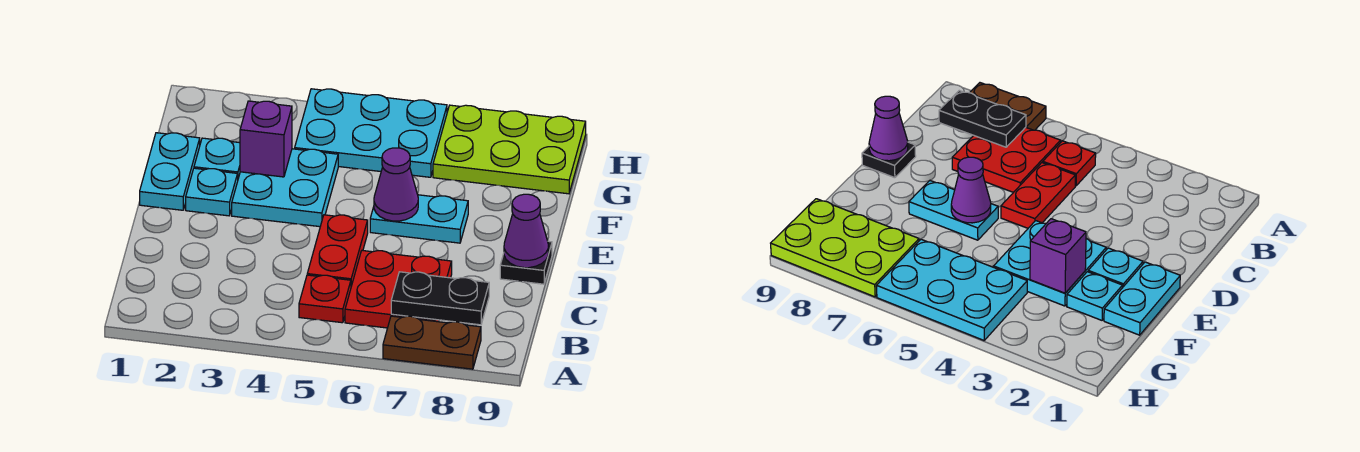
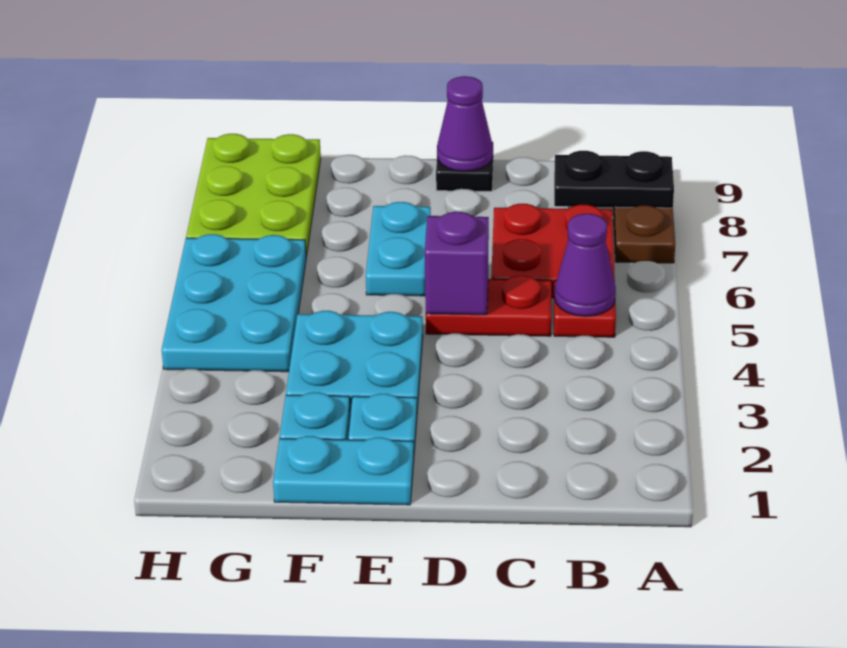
black 1x2 plate [391,272,489,325] -> black 1x2 plate turned to [554,151,674,208]
purple 1x1 cone [374,148,418,221] -> purple 1x1 cone moved to [554,214,616,316]
purple 1x1 brick [240,101,292,177] -> purple 1x1 brick moved to [425,212,489,315]

